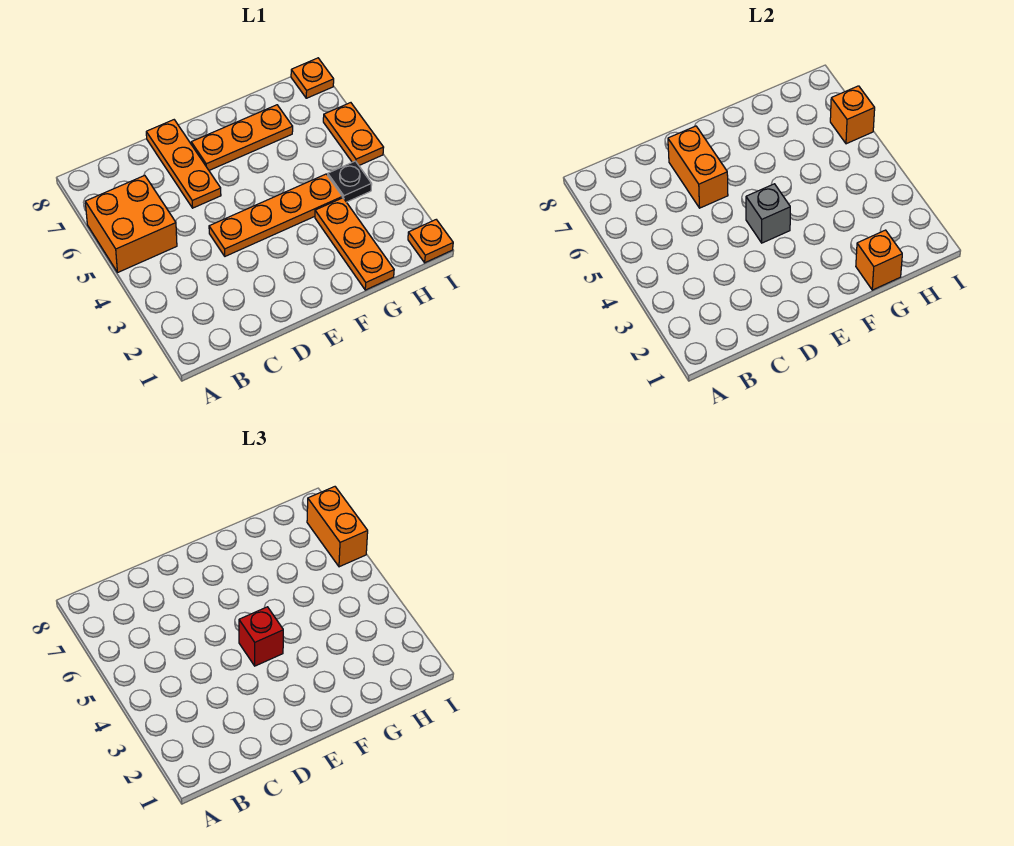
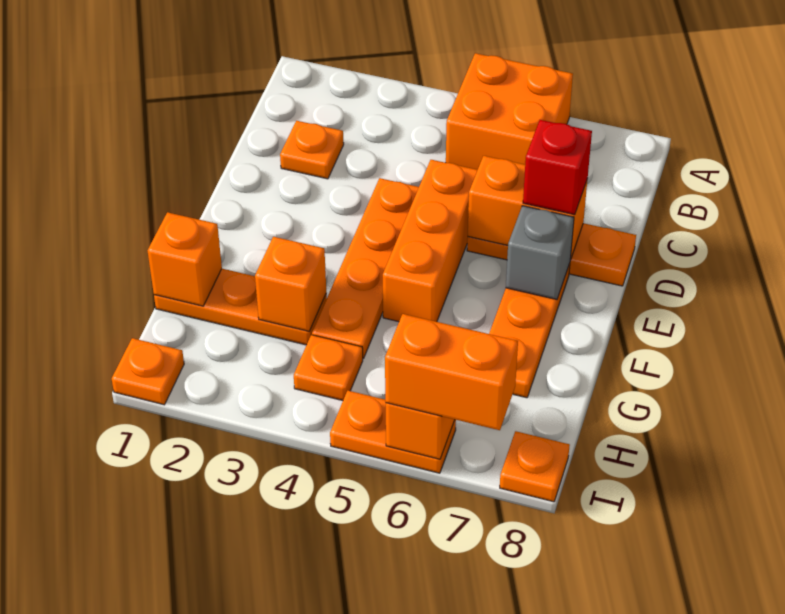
none -> orange 1x1 plate [280,121,344,179]
none -> orange 1x3 brick [383,160,477,322]
grey 1x1 brick [746,184,790,243] -> grey 1x1 brick moved to [506,206,574,299]
red 1x1 brick [239,607,283,666] -> red 1x1 brick moved to [523,120,592,215]
none -> orange 1x1 brick [255,237,326,331]
black 1x1 plate [328,161,372,202] -> orange 1x1 plate [294,335,363,400]

